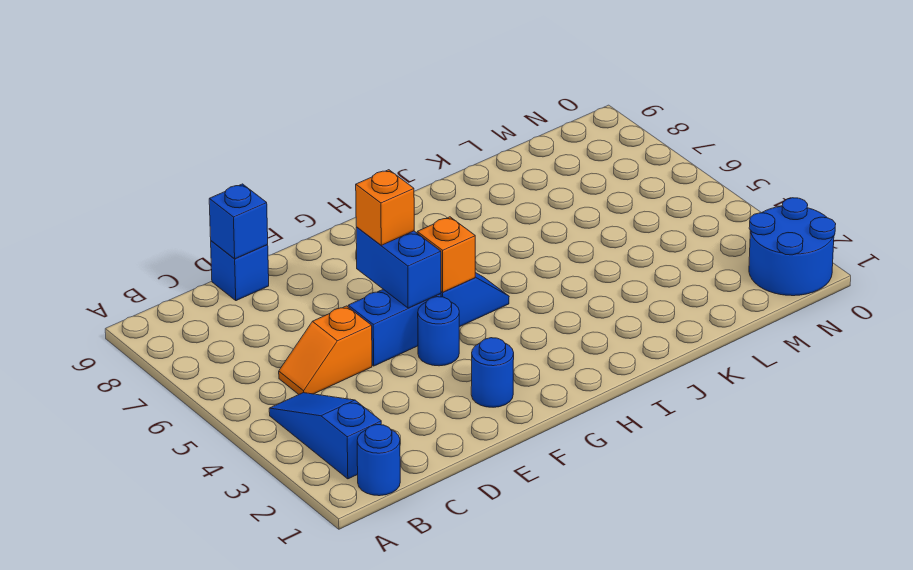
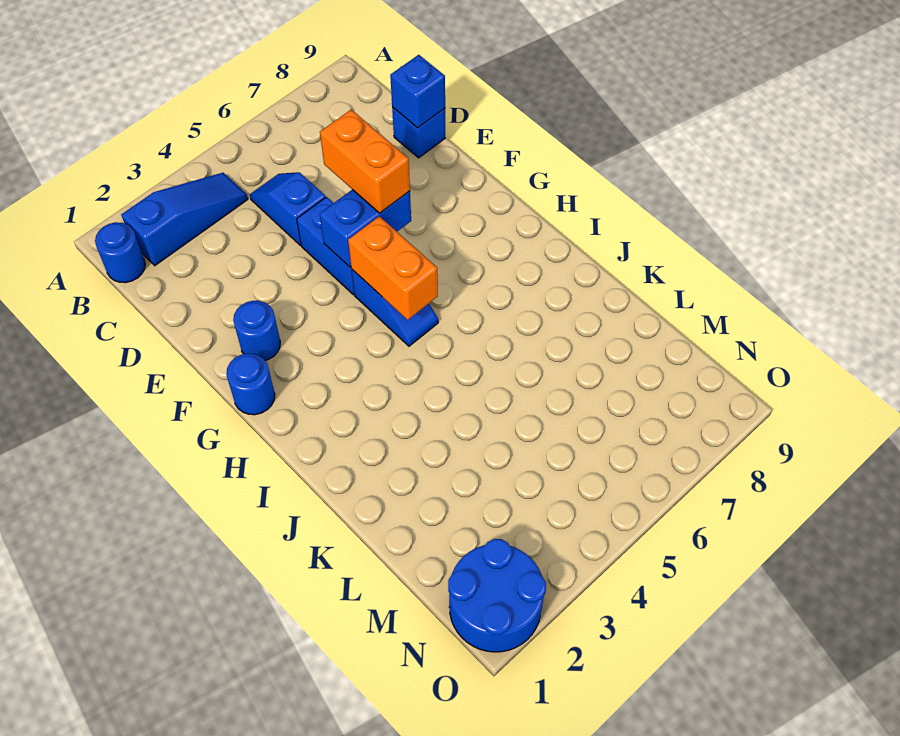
orange 1x2 slope [279,306,372,394] -> blue 1x2 slope [250,172,326,245]
blue 1x1 round brick [418,297,459,366] -> blue 1x1 round brick moved to [226,353,275,415]
orange 1x1 brick [356,170,414,245] -> orange 1x2 brick [320,110,410,213]
orange 1x1 brick [417,217,475,292] -> orange 1x2 brick [348,216,438,320]

